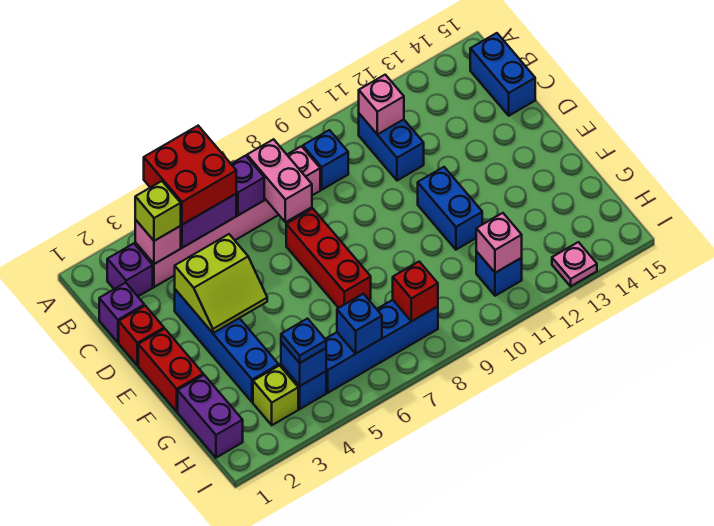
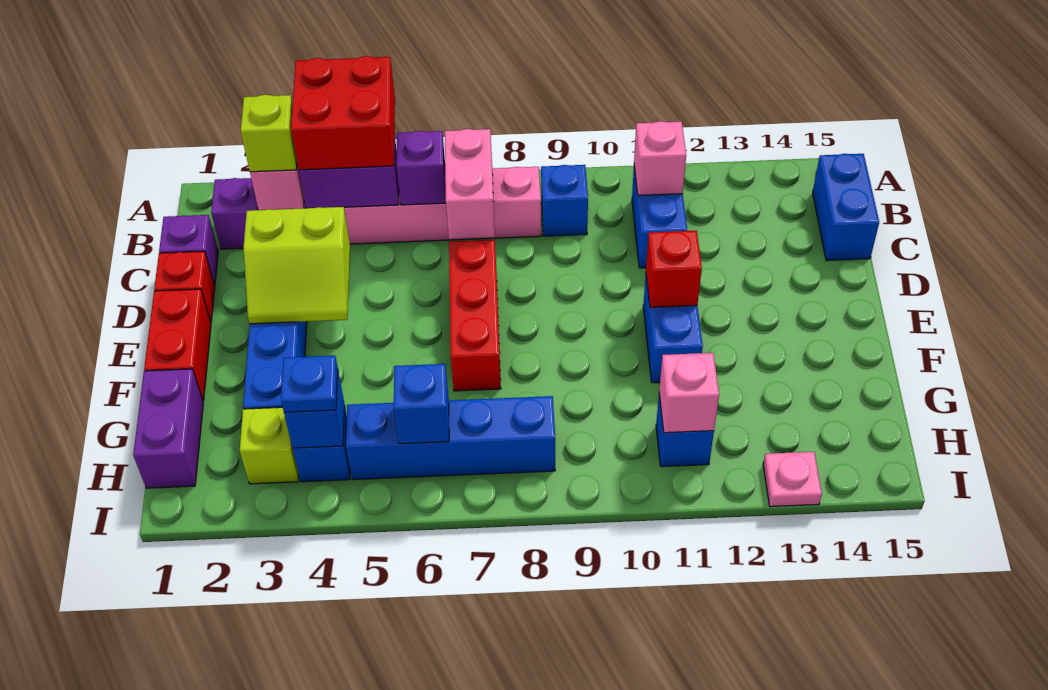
red 1x1 brick [393,262,438,321] -> red 1x1 brick moved to [646,231,702,307]

